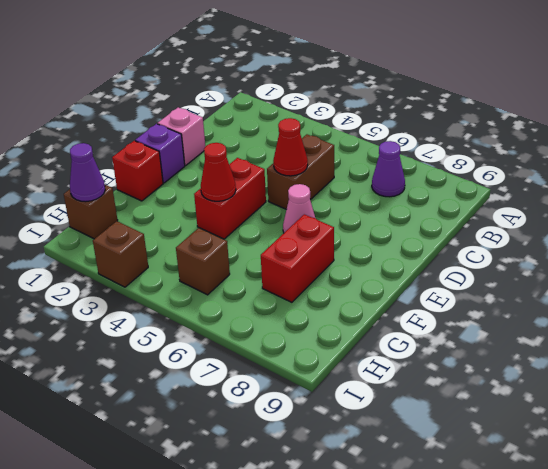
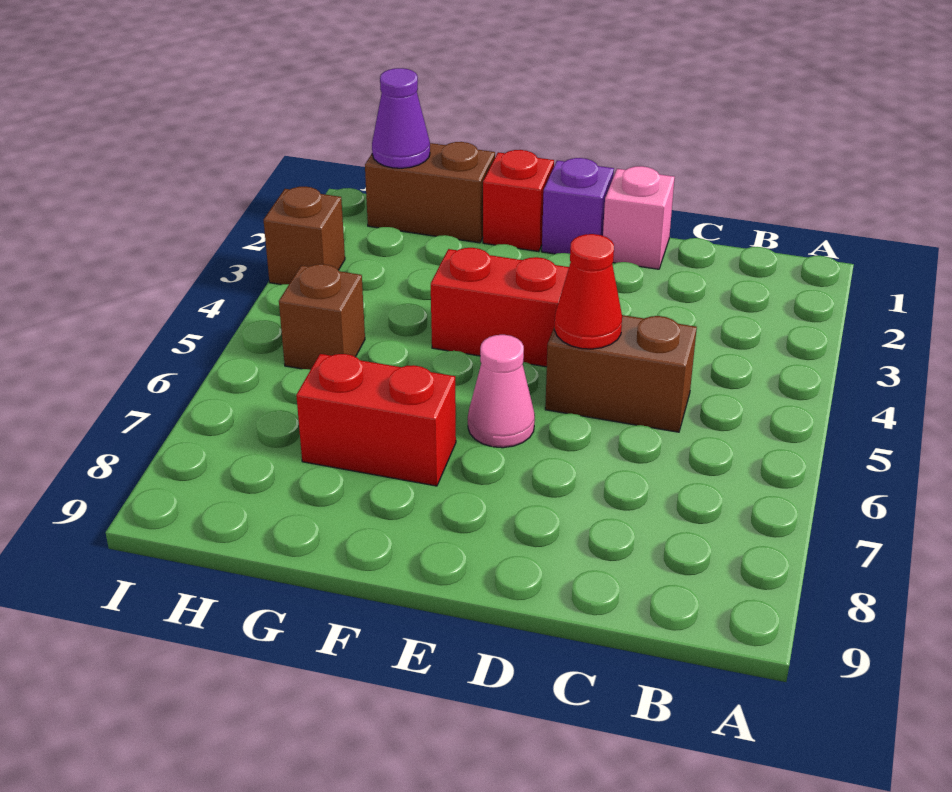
purple 1x1 cone [372,141,405,197] -> none
red 1x1 cone [201,143,236,201] -> none
brown 1x1 brick [64,185,118,239] -> brown 1x2 brick [365,142,495,243]

